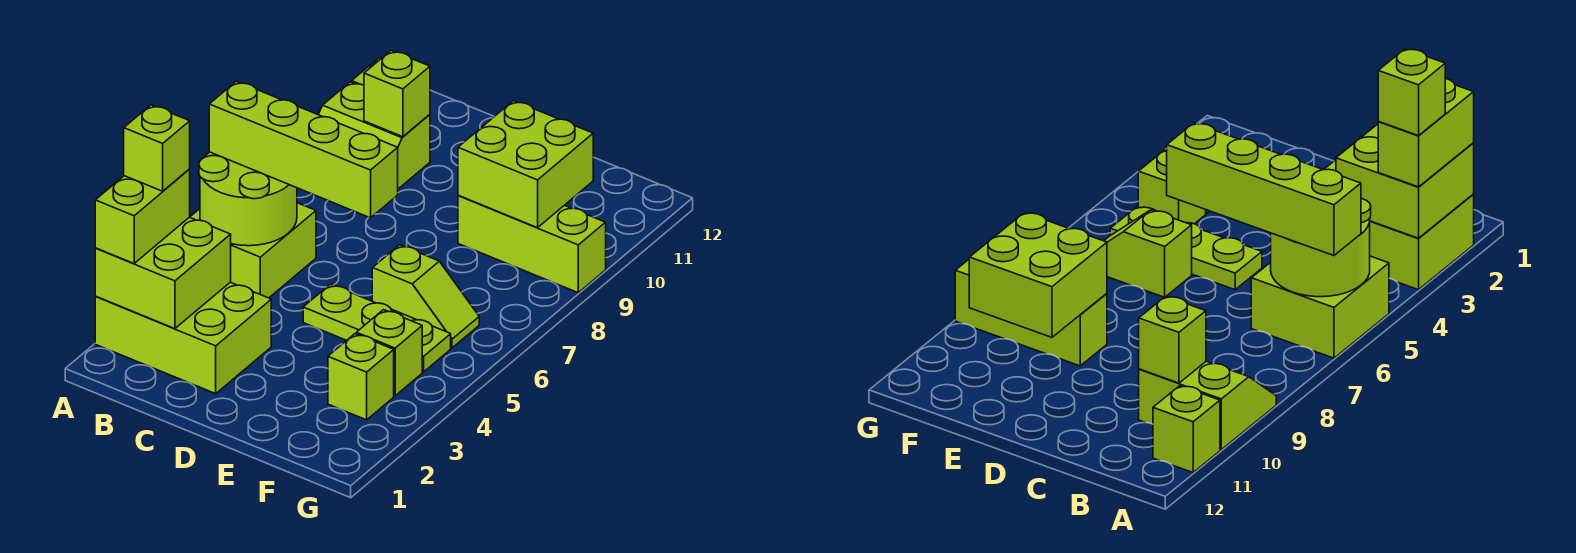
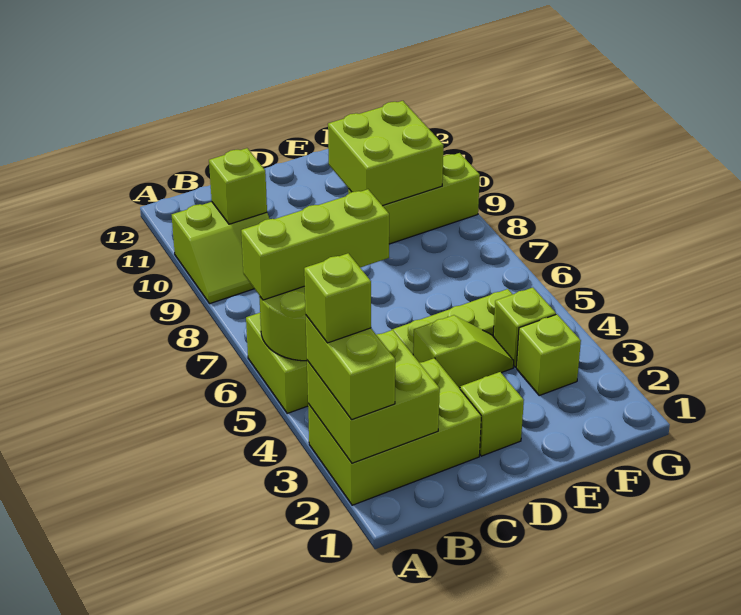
lime 1x4 brick [209,81,398,218] -> lime 1x3 brick [241,189,389,300]
lime 1x1 brick [1153,386,1220,472] -> lime 1x1 brick moved to [460,372,524,456]
lime 1x2 slope [372,245,479,348] -> lime 1x2 slope moved to [413,315,514,388]

